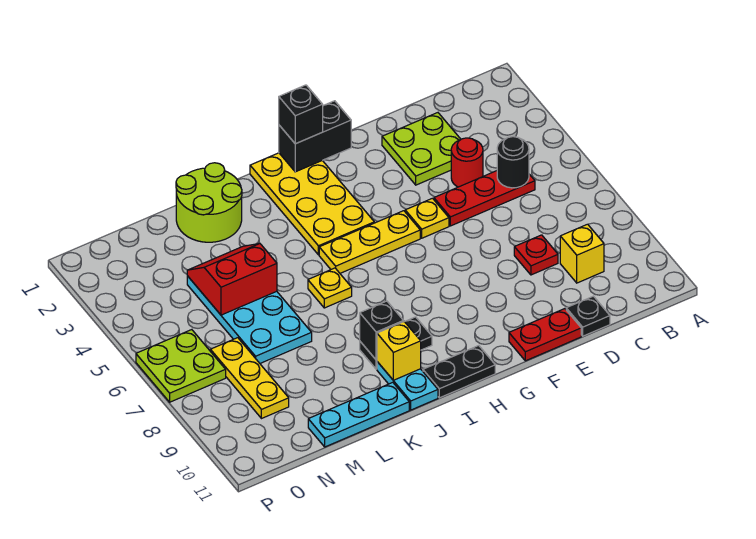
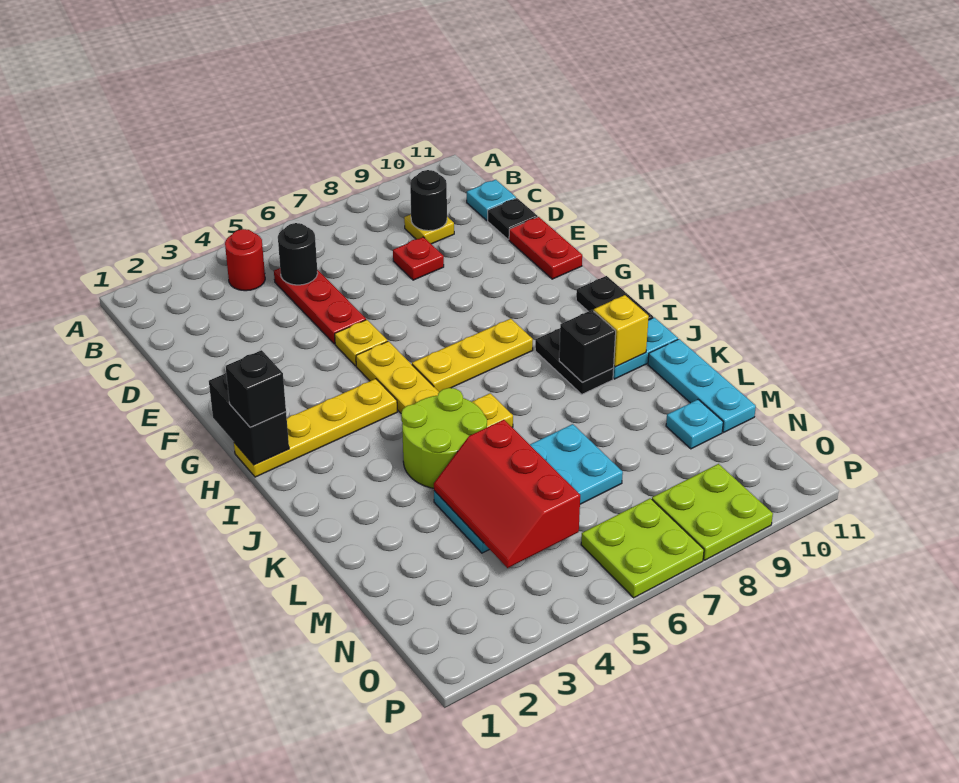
yellow 1x1 brick [560,224,604,283] -> yellow 1x1 plate [404,214,454,244]
none -> black 1x1 round brick [410,170,447,231]
none -> cyan 1x1 plate [467,180,516,220]
lime 2x2 plate [382,113,461,185] -> lime 2x2 plate moved to [652,464,773,560]
red 1x1 round brick [451,138,483,187] -> red 1x1 round brick moved to [225,229,265,291]
yellow 2x4 plate [250,153,374,255] -> yellow 1x4 plate [234,379,397,477]
lime 2x2 round brick [176,163,242,242] -> lime 2x2 round brick moved to [401,388,487,488]
red 2x2 slope [187,244,277,315] -> red 2x3 slope [434,420,580,568]
none -> cyan 1x1 plate [666,400,723,449]
yellow 1x3 plate [210,338,289,419] -> yellow 1x3 plate moved to [412,318,533,392]

